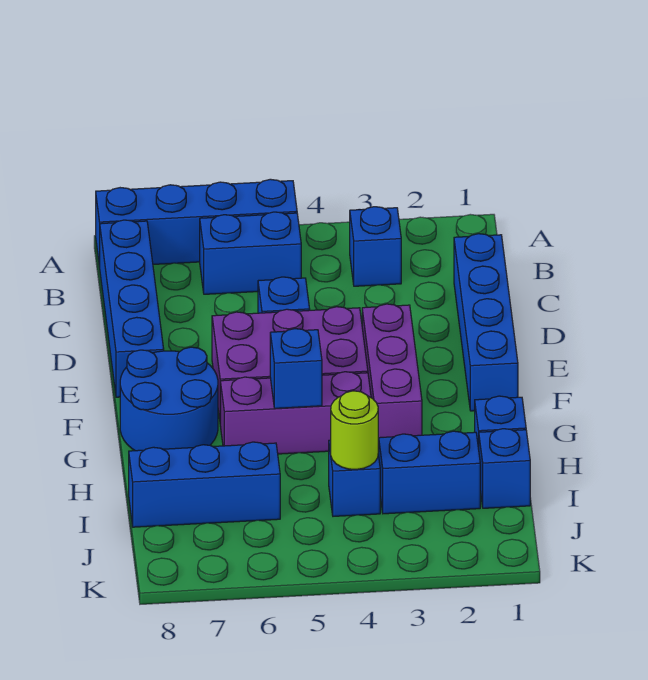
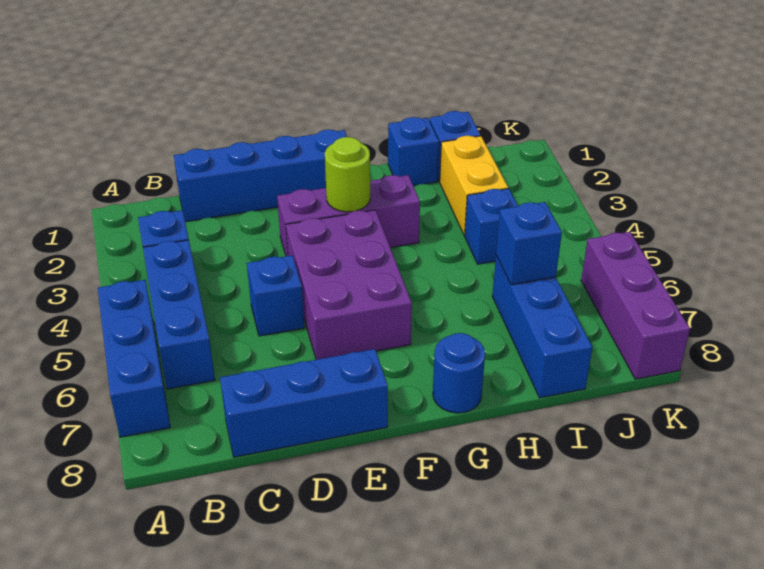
blue 1x4 brick [96,179,297,267] -> blue 1x3 brick [98,280,170,437]
blue 1x2 brick [200,212,301,294] -> blue 1x3 brick [143,240,215,389]
blue 1x4 brick [100,220,164,397] -> blue 1x3 brick [220,349,388,457]
blue 2x2 round brick [120,347,218,451] -> blue 1x1 round brick [433,333,485,413]
purple 1x3 brick [220,372,371,454] -> purple 1x3 brick moved to [581,232,690,379]
blue 1x1 brick [270,329,322,408] -> blue 1x1 brick moved to [496,202,562,285]
blue 1x2 brick [378,431,480,514] -> yellow 1x2 brick [440,136,508,235]
lime 1x1 round brick [331,391,378,469] -> lime 1x1 round brick moved to [325,137,370,212]

